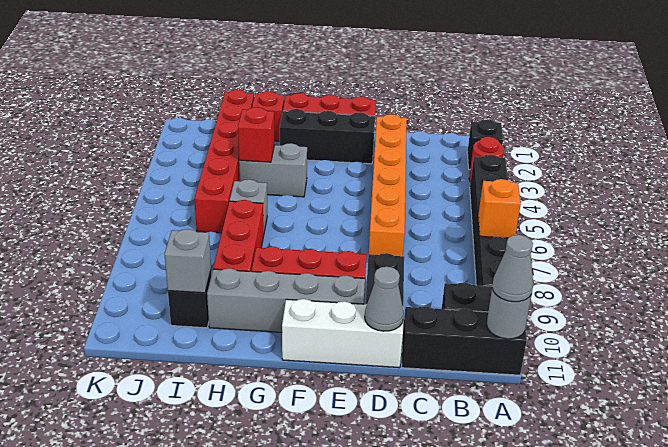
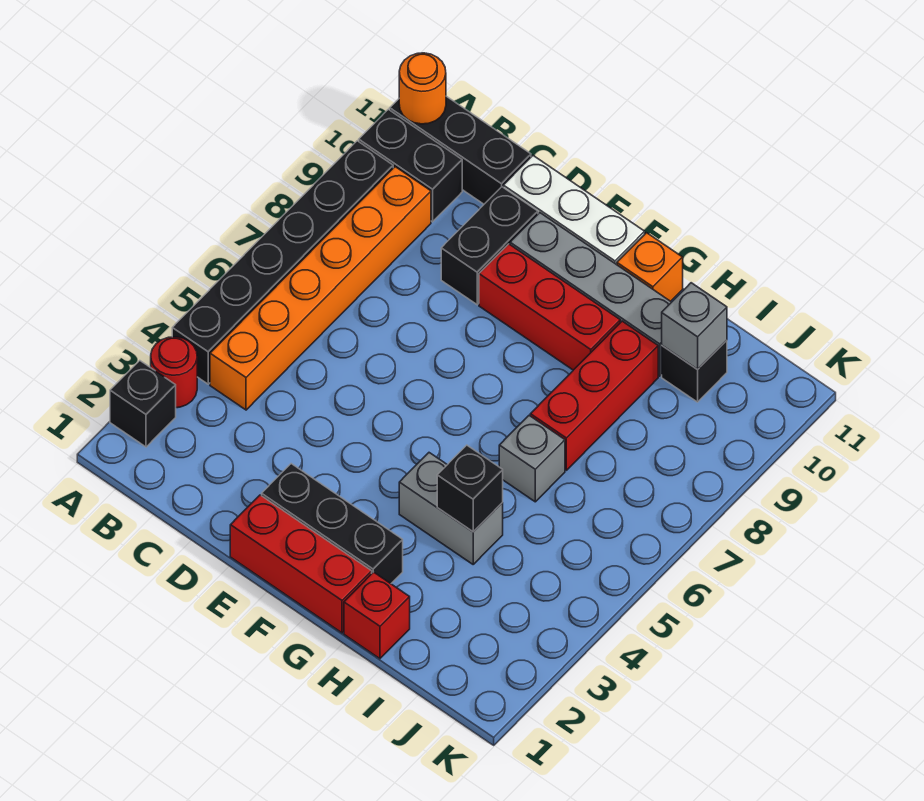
orange 1x1 brick [478,179,521,238] -> orange 1x1 brick moved to [617,233,683,301]
grey 1x1 round brick [487,289,531,339] -> orange 1x1 round brick [399,53,446,124]
grey 1x1 cone [492,235,533,302] -> none
orange 1x6 brick [368,114,407,256] -> orange 1x6 brick moved to [210,167,431,410]
grey 1x1 cone [365,267,404,331] -> none
red 1x1 brick [238,107,274,162] -> black 1x1 brick [437,445,503,532]
red 1x6 brick [194,90,254,233] -> none

